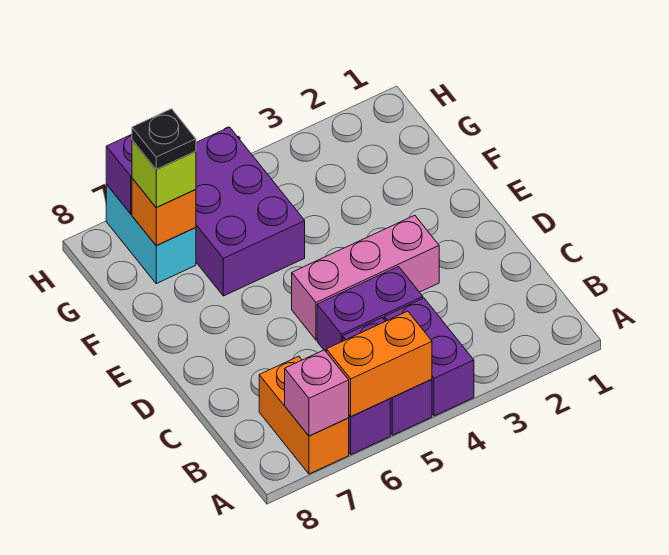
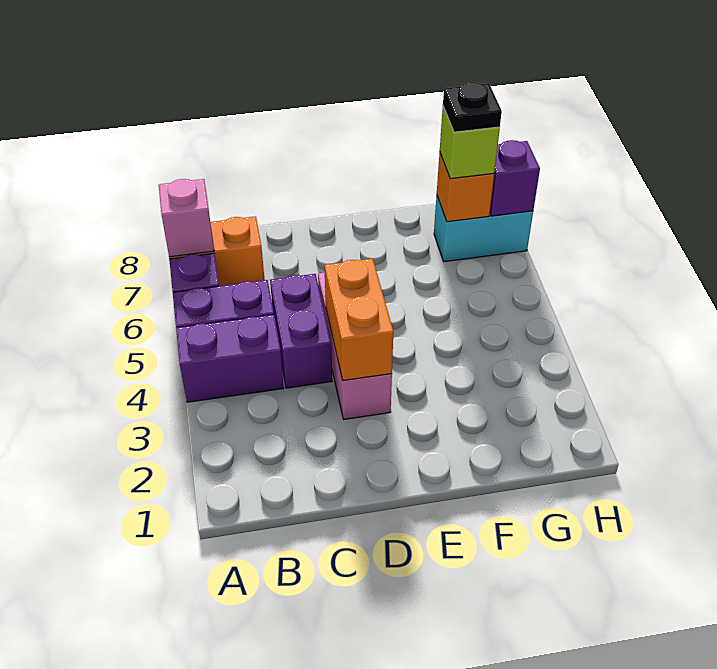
orange 1x2 brick [326,311,432,417] -> orange 1x2 brick moved to [324,258,393,381]
purple 2x3 brick [196,127,305,296] -> none

